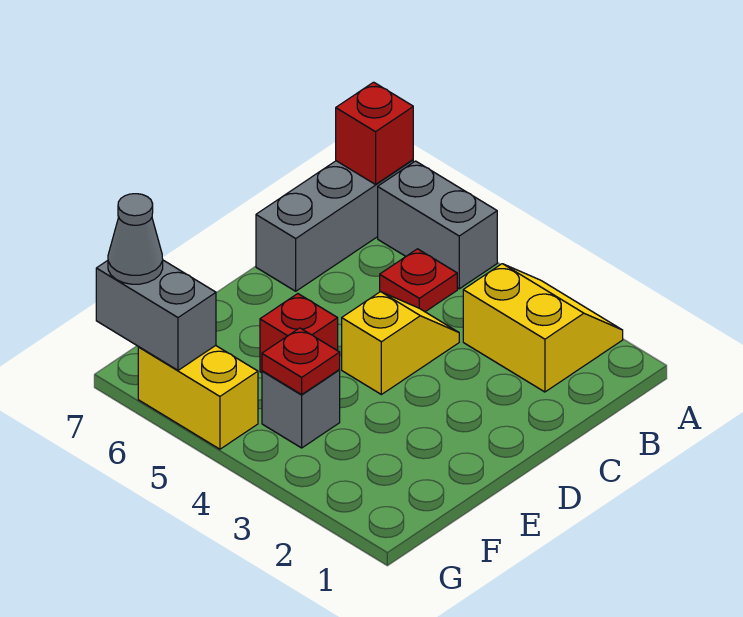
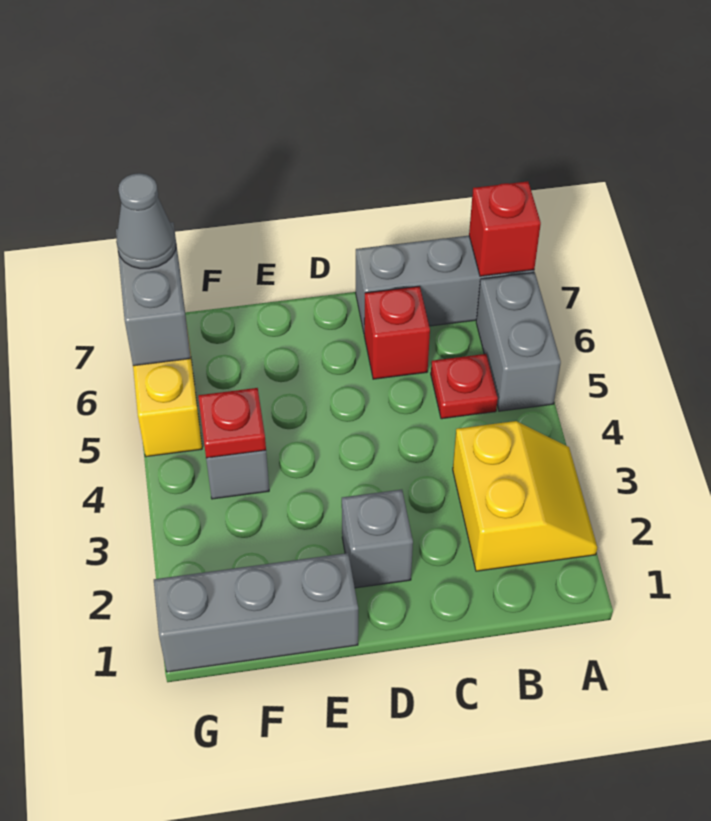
yellow 1x2 slope [342,292,459,394] -> none
none -> grey 1x1 brick [342,490,413,588]
none -> grey 1x3 brick [154,553,358,672]
red 1x1 brick [260,294,338,373] -> red 1x1 brick moved to [364,286,430,379]

